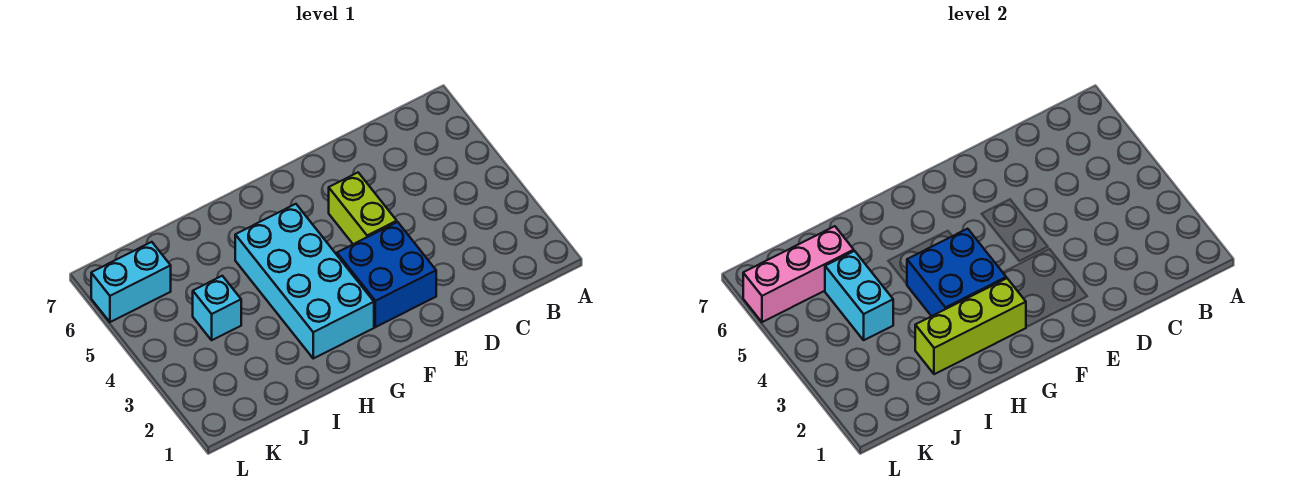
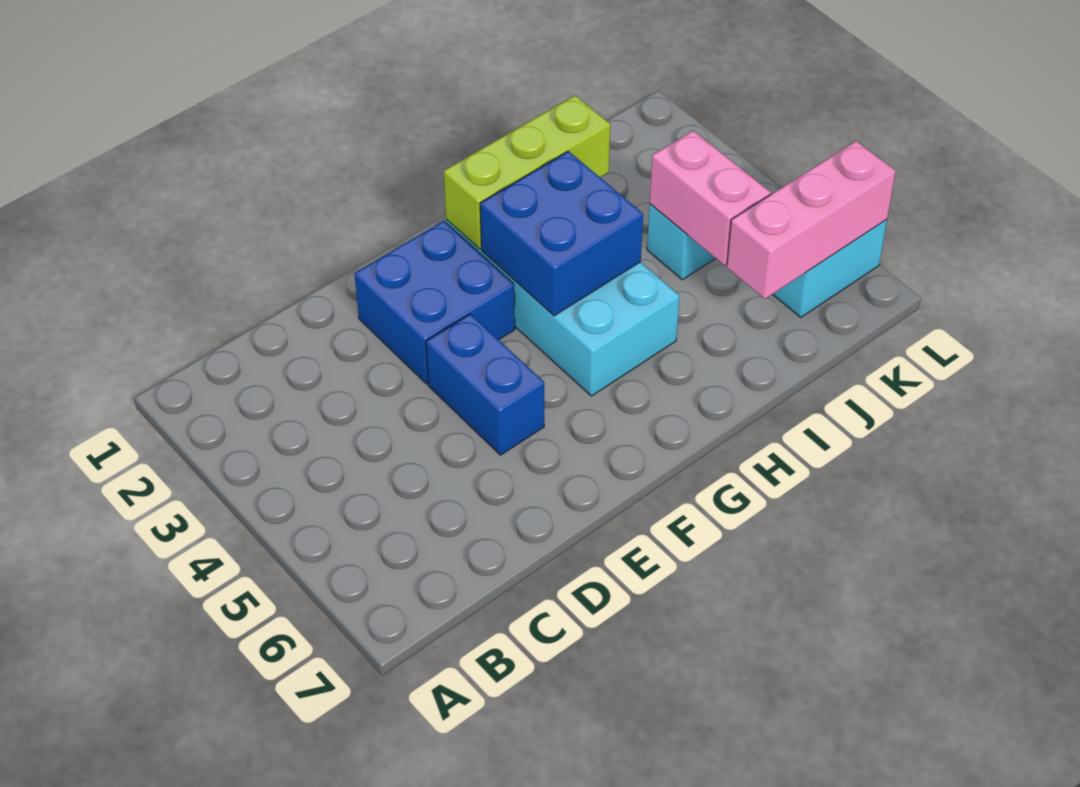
lime 1x2 brick [329,173,397,244] -> blue 1x2 brick [426,314,544,455]
cyan 1x2 brick [825,251,893,340] -> pink 1x2 brick [650,131,771,266]

